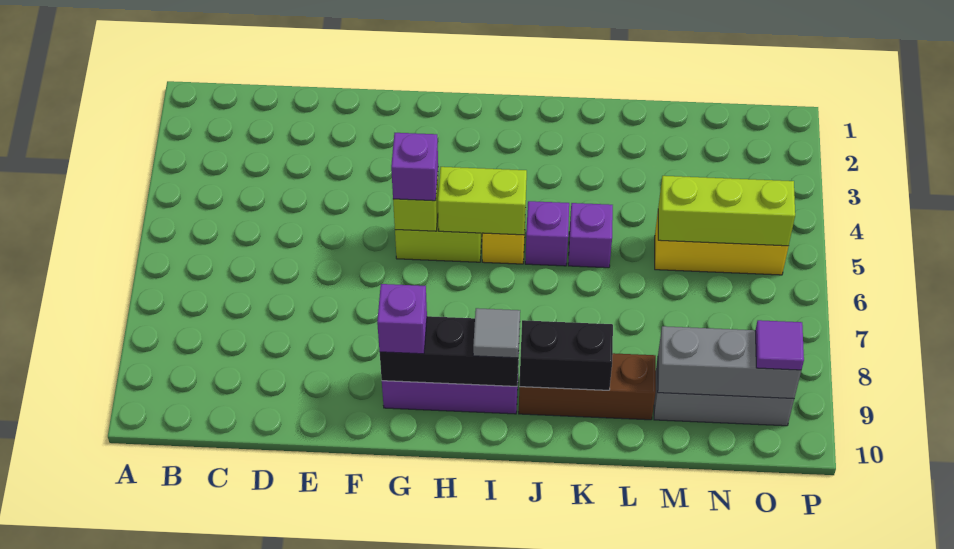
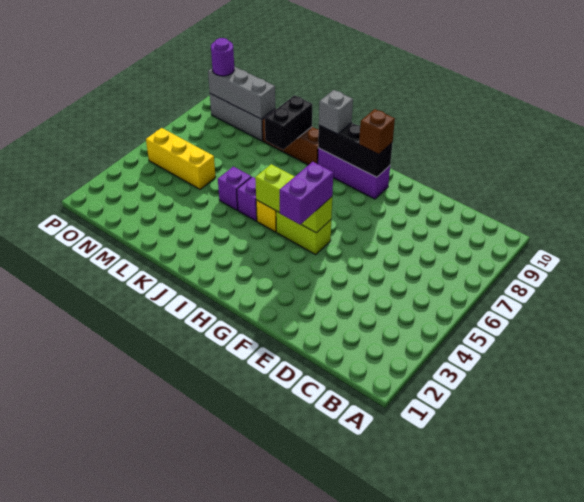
purple 1x1 brick [391,133,438,201] -> purple 1x2 brick [280,162,333,225]
purple 1x1 brick [377,284,427,354] -> brown 1x1 brick [359,109,395,154]
grey 1x1 tile [473,308,520,358] -> grey 1x1 brick [319,90,353,134]
black 1x2 brick [519,320,613,390] -> black 1x2 brick turned to [265,95,312,150]
lime 1x3 brick [658,176,795,246] -> none
purple 1x1 tile [755,320,804,370] -> purple 1x1 round brick [211,38,234,76]

